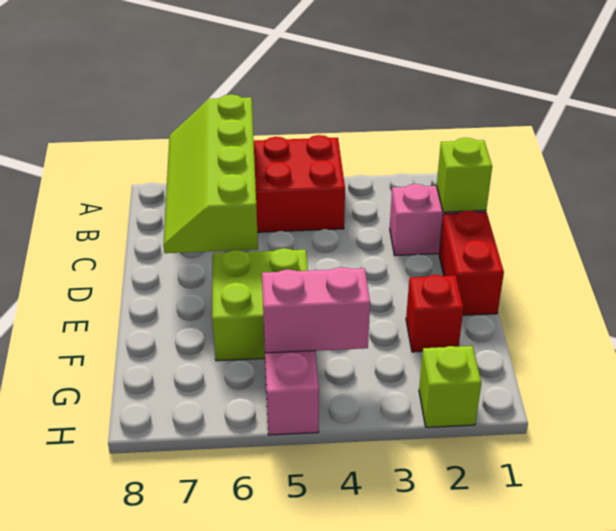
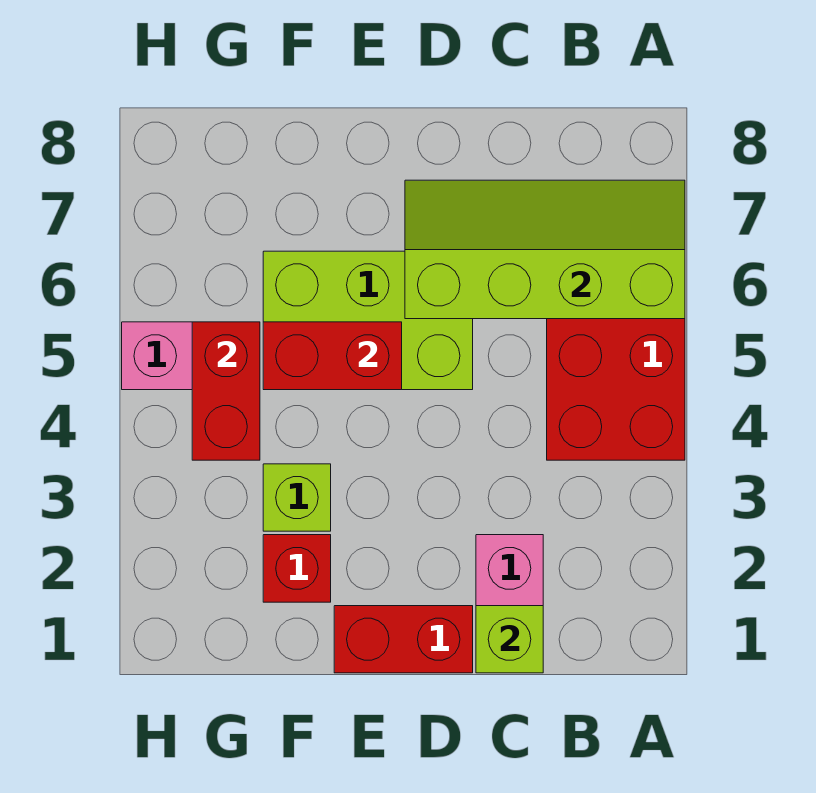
lime 2x2 brick [212,248,308,361] -> lime 2x3 brick [263,251,473,390]
none -> red 1x2 brick [263,322,402,390]
pink 1x2 brick [262,267,370,353] -> red 1x2 brick [192,322,260,460]
lime 1x1 brick [419,346,481,427] -> lime 1x1 brick moved to [263,464,331,531]

